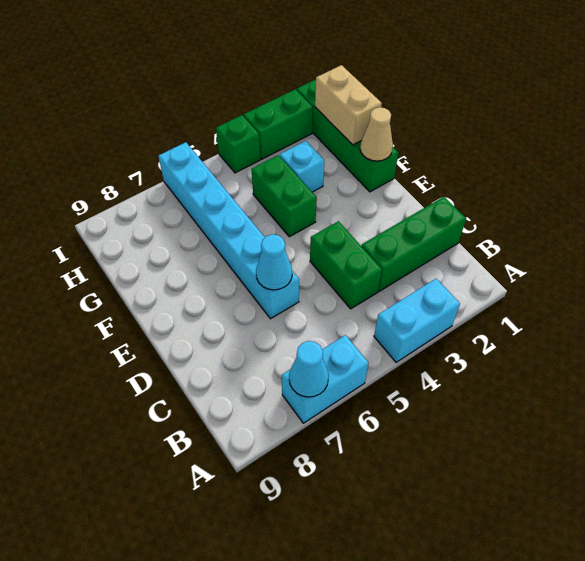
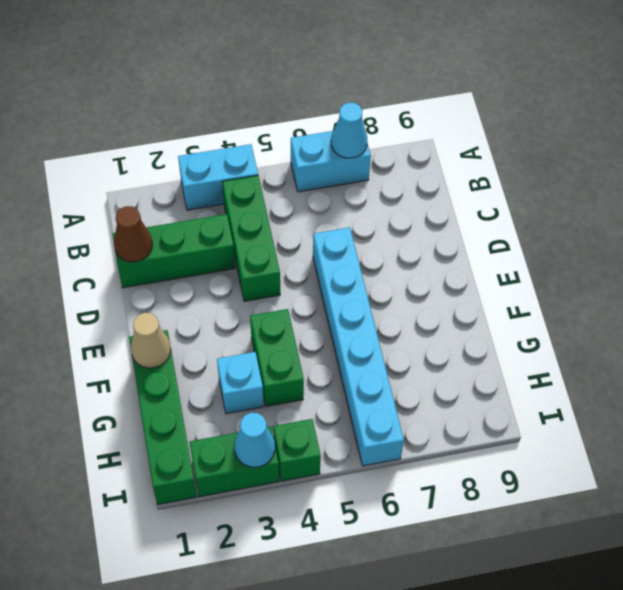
none -> brown 1x1 cone [114,206,152,262]
green 1x2 brick [310,221,382,309] -> green 1x3 brick [222,176,280,301]
cyan 1x1 cone [256,234,292,290] -> cyan 1x1 cone moved to [234,413,275,467]
tan 1x2 brick [315,65,382,145] -> none

